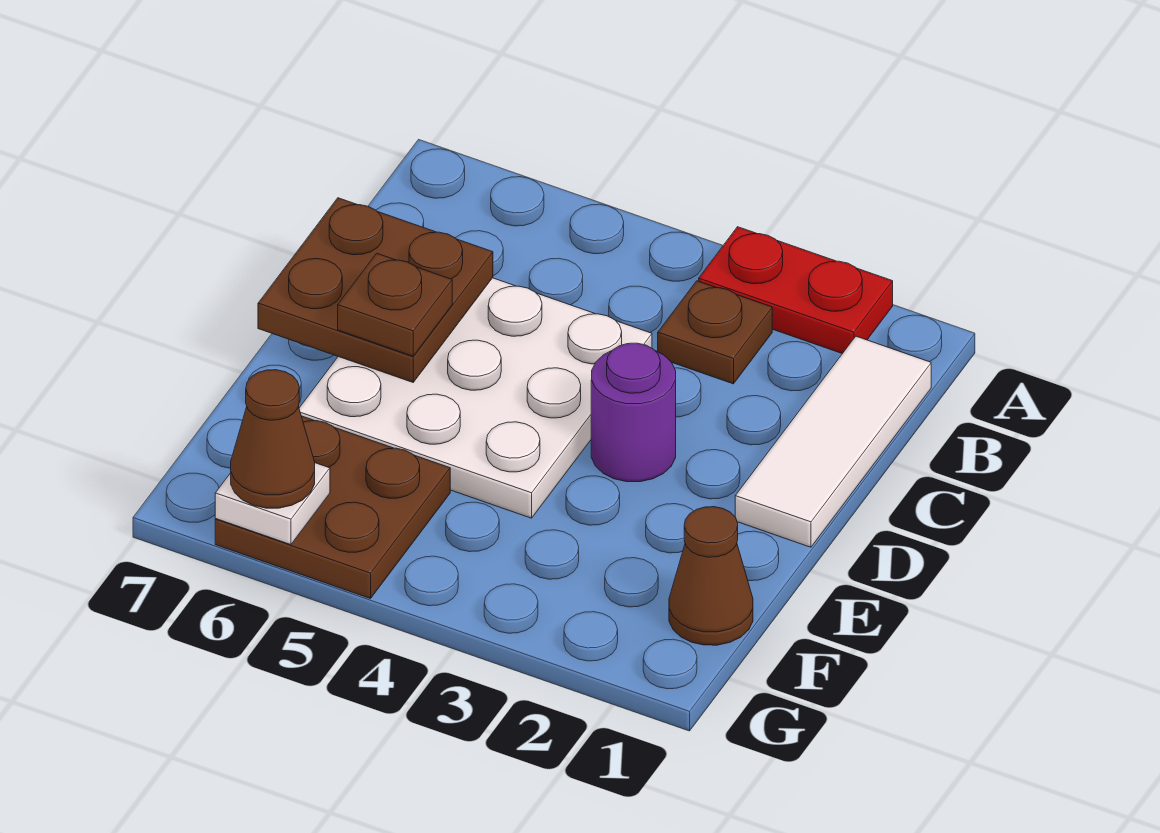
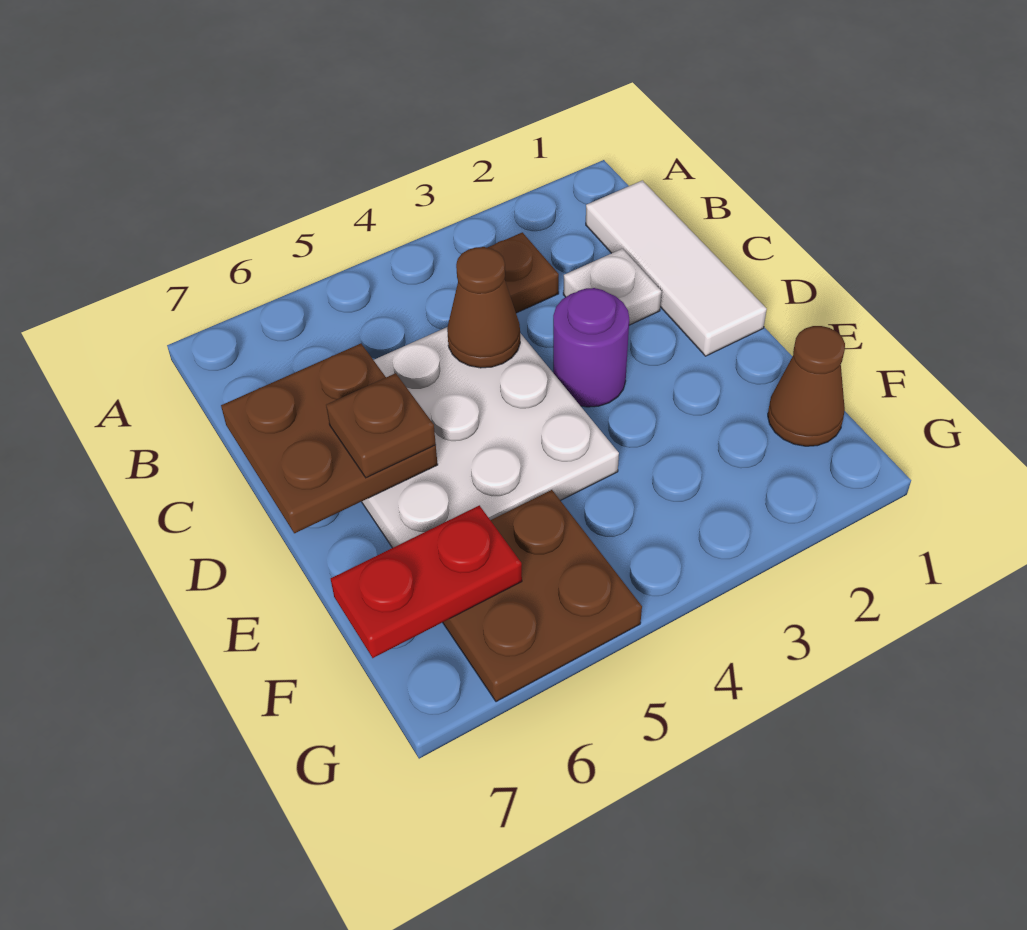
red 1x2 plate [699,227,893,354] -> red 1x2 plate moved to [331,505,522,658]
white 1x1 plate [215,463,330,545] -> white 1x1 plate moved to [563,249,662,325]
brown 1x1 cone [231,370,315,508] -> brown 1x1 cone moved to [447,247,520,368]

